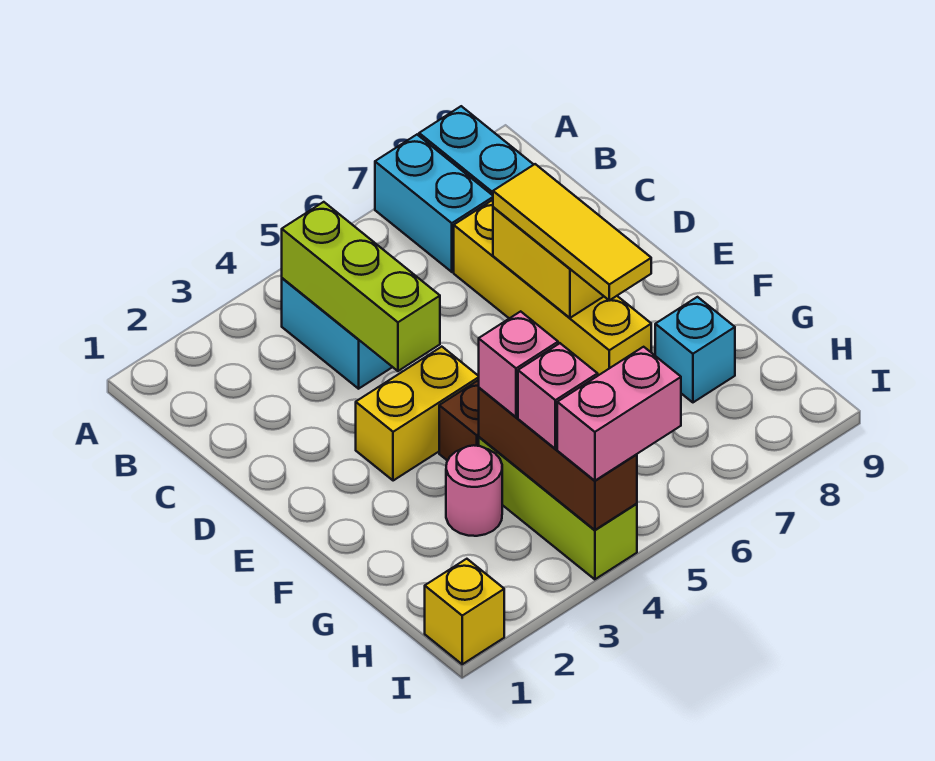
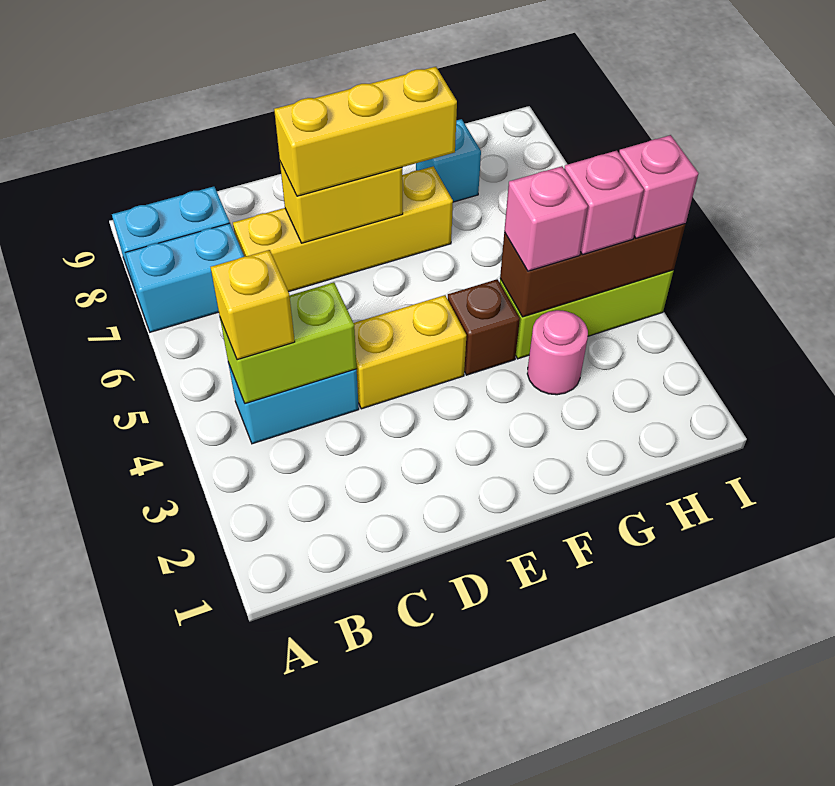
lime 1x3 brick [282,202,440,371] -> lime 1x2 brick [220,282,357,404]
yellow 1x3 tile [493,164,651,301] -> yellow 1x3 brick [274,67,457,196]
yellow 1x2 brick [356,347,479,481] -> yellow 1x2 brick turned to [354,295,466,409]
yellow 1x1 brick [425,559,504,664] -> yellow 1x1 brick moved to [211,250,295,360]
pink 1x2 brick [557,347,681,481] -> pink 1x1 brick [619,135,698,238]

